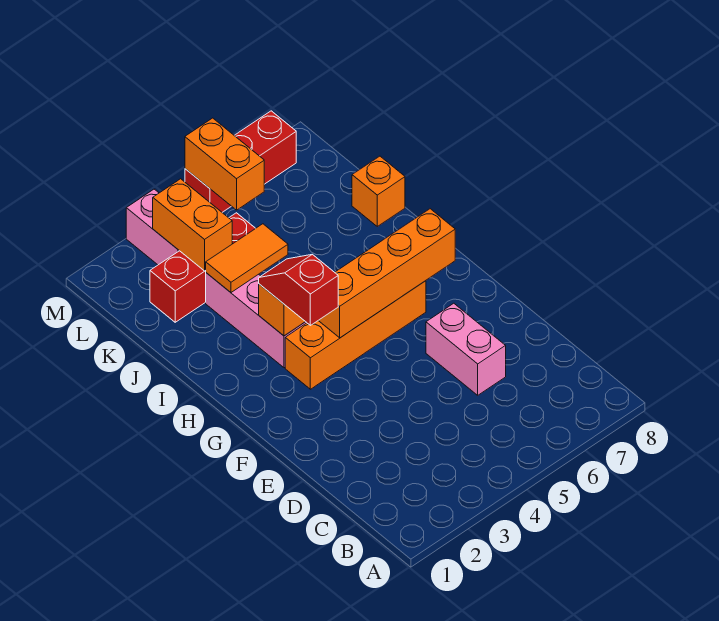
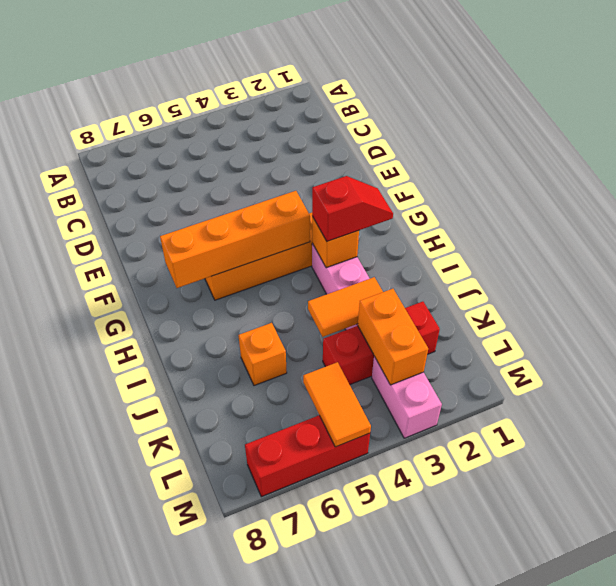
pink 1x2 brick [426,303,506,395] -> none
red 1x2 slope [259,254,338,325] -> red 1x2 slope turned to [312,176,393,241]
orange 1x1 brick [352,156,405,226] -> orange 1x1 brick moved to [239,323,287,386]
orange 1x2 brick [185,118,264,210] -> orange 1x2 tile [303,362,371,447]

